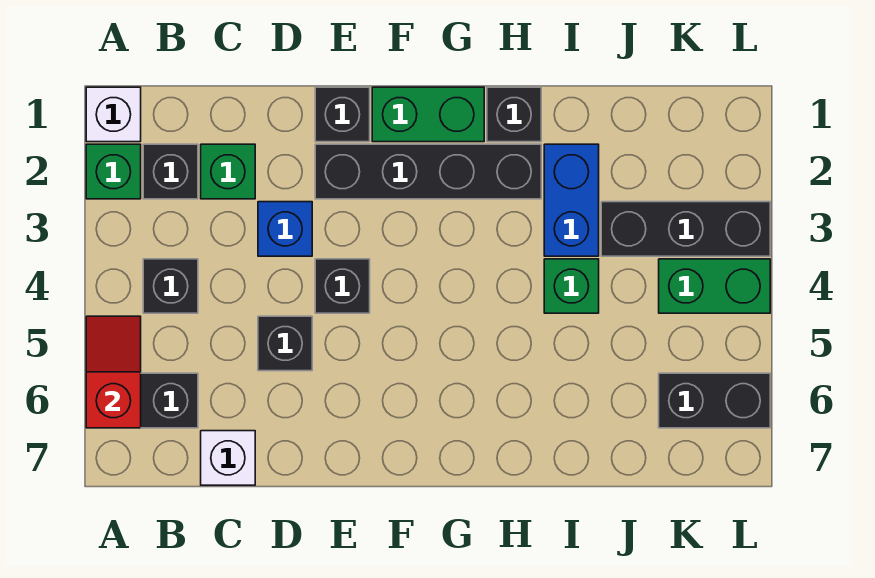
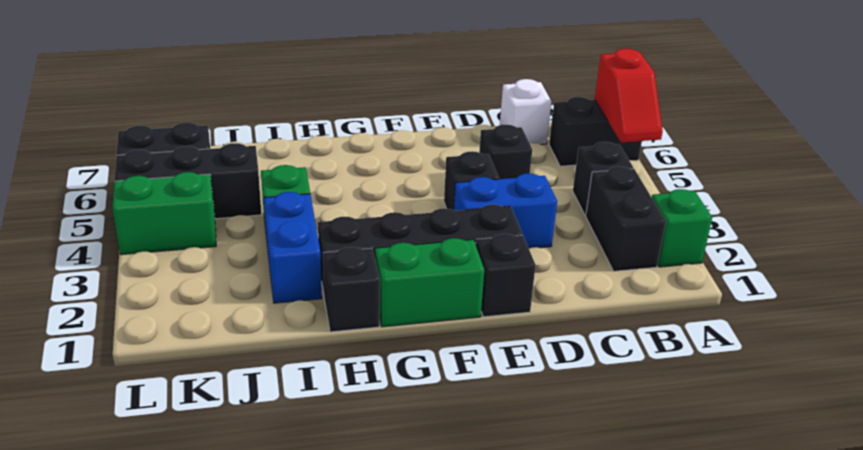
white 1x1 brick [86,87,141,142] -> none
black 1x1 brick [143,144,198,199] -> black 1x2 brick [586,167,666,271]
green 1x1 brick [201,144,255,199] -> none
blue 1x1 brick [258,202,312,256] -> blue 1x2 brick [454,173,557,248]
black 1x3 brick [601,202,770,256] -> black 1x3 brick moved to [115,143,262,219]

